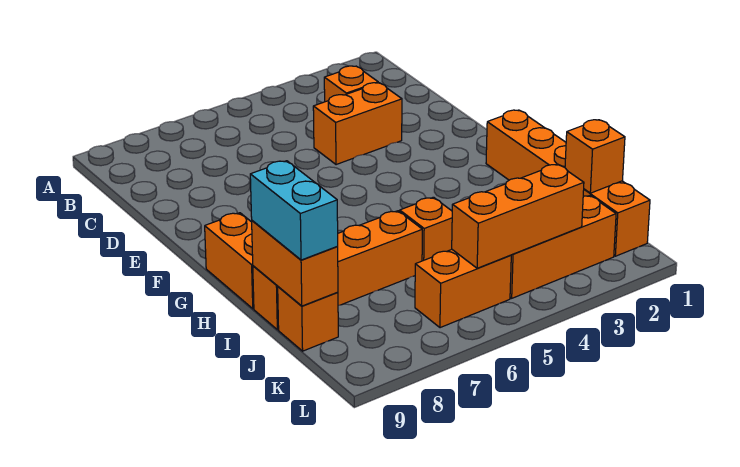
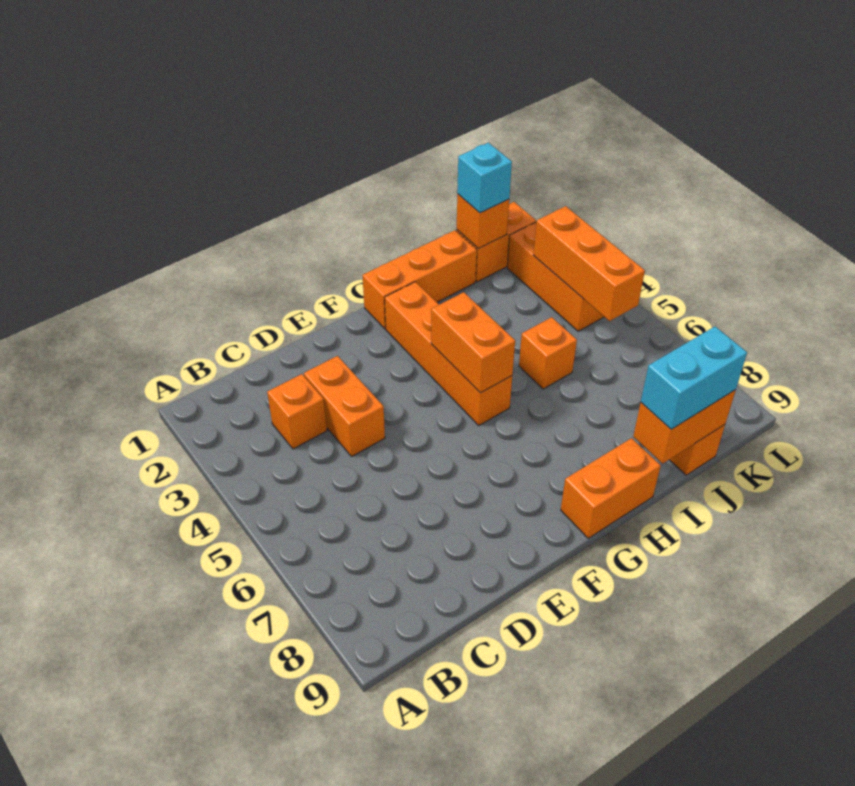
orange 1x4 brick [253,211,422,330] -> orange 1x4 brick moved to [385,282,512,425]
none -> cyan 1x1 brick [457,143,512,213]
orange 1x2 brick [415,250,511,328] -> orange 1x2 brick moved to [431,292,515,393]

